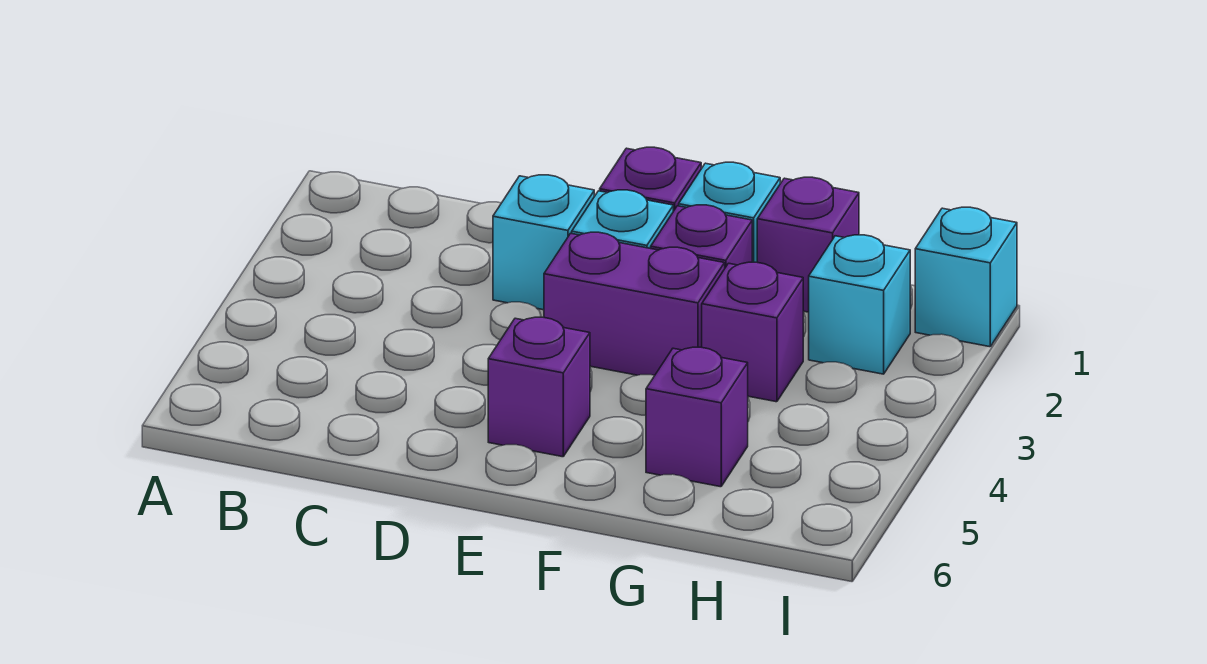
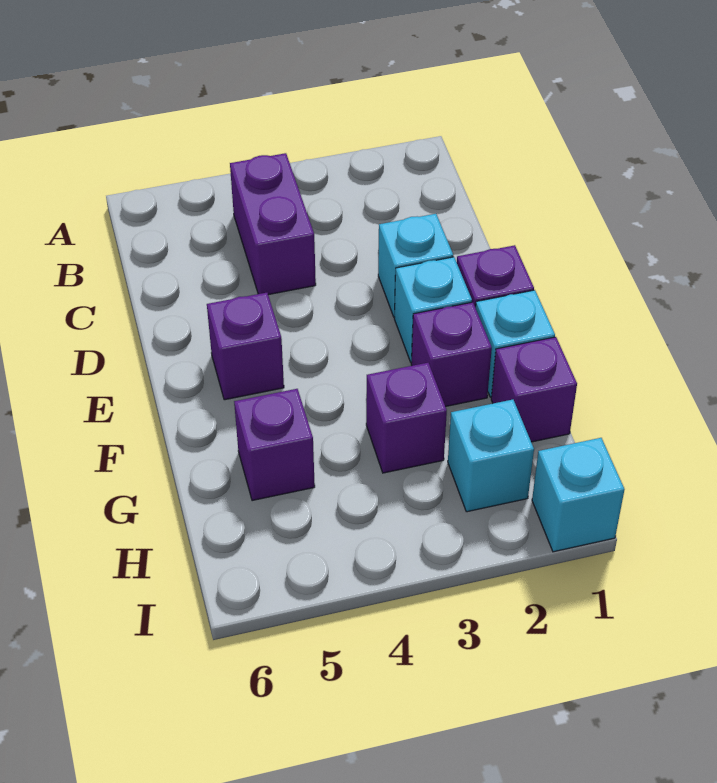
purple 1x2 brick [544,232,725,375] -> purple 1x2 brick moved to [230,153,316,295]

